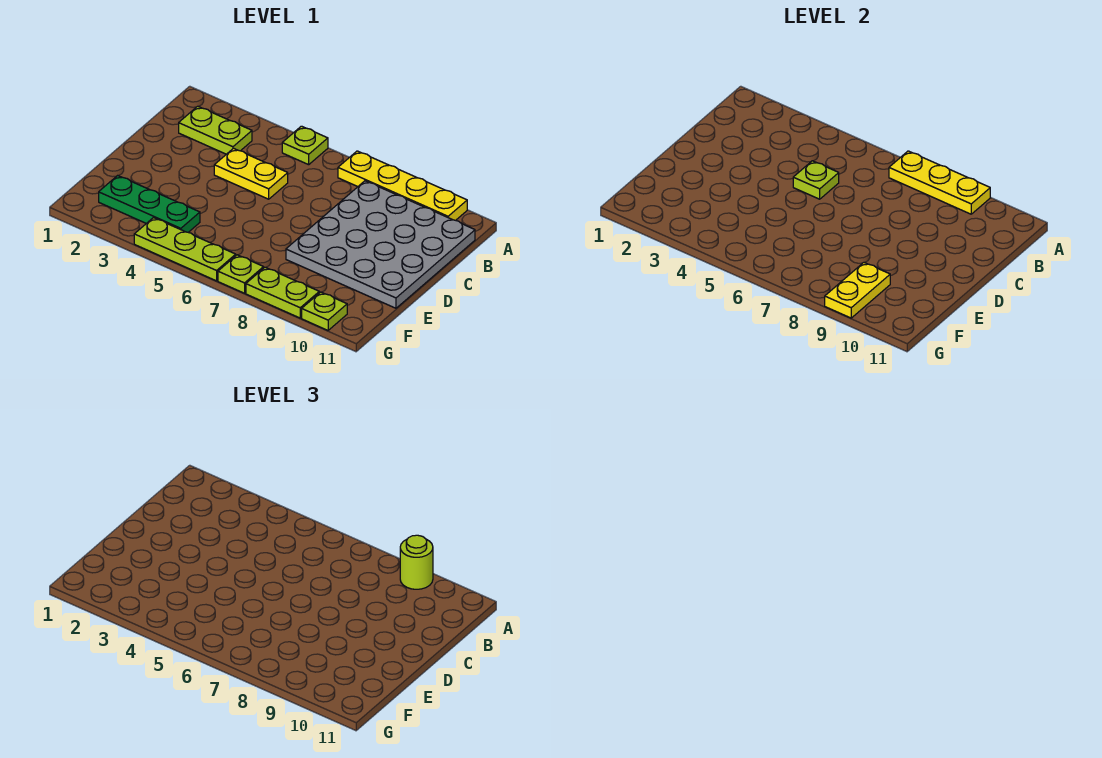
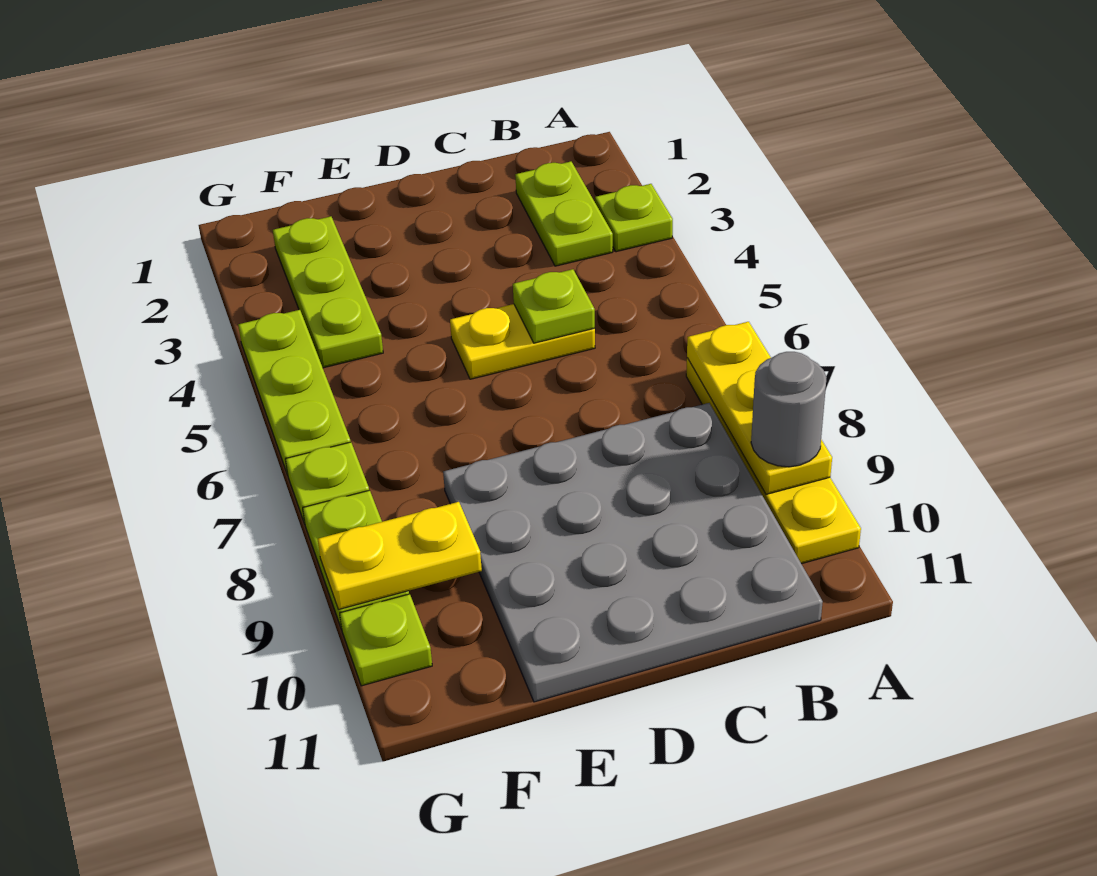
lime 1x1 plate [282,126,328,165] -> lime 1x1 plate moved to [595,184,673,252]
lime 1x1 round brick [400,535,433,589] -> grey 1x1 round brick [751,352,827,467]
yellow 1x2 plate [214,148,288,199] -> yellow 1x2 plate turned to [450,304,595,379]
green 1x3 plate [99,175,200,232] -> lime 1x3 plate [273,216,383,368]

